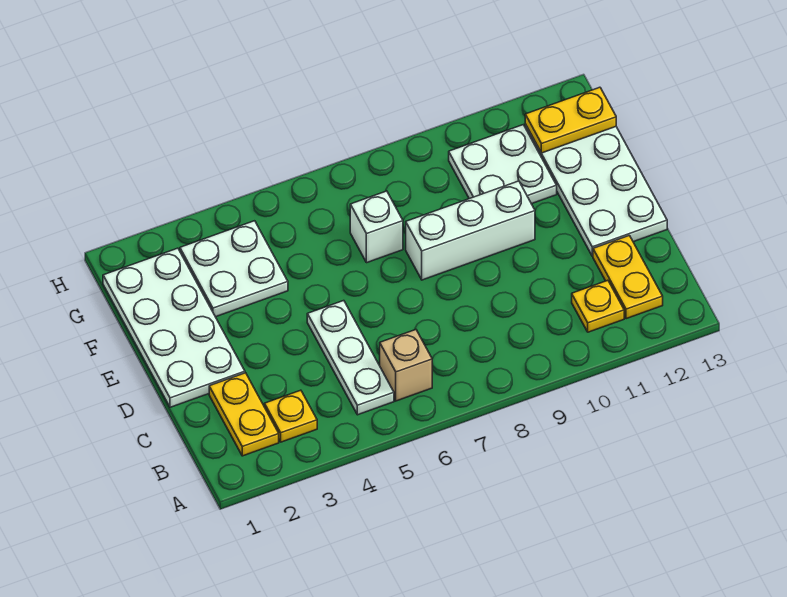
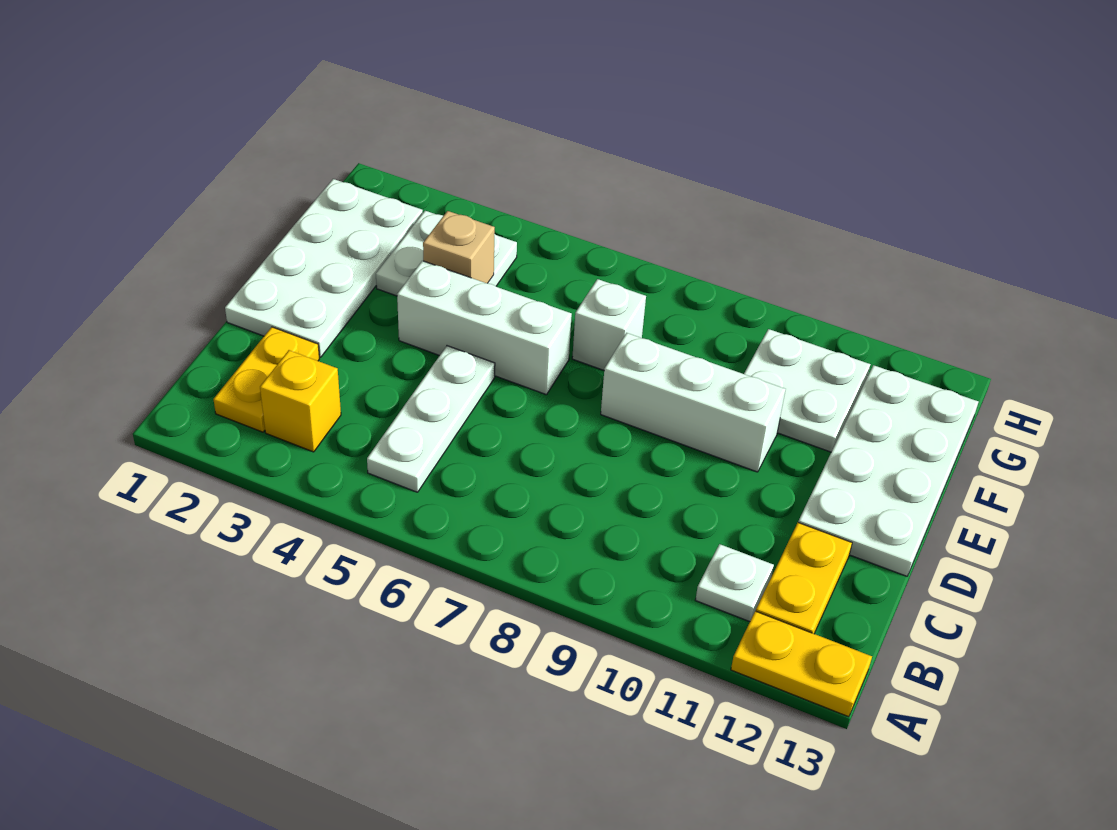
yellow 1x1 plate [265,390,317,442] -> yellow 1x1 brick [260,350,341,452]
tan 1x1 brick [380,330,432,401] -> tan 1x1 brick moved to [423,211,495,283]
yellow 1x1 plate [572,280,624,332] -> white 1x1 plate [696,544,774,622]
none -> white 1x3 brick [397,261,572,395]
yellow 1x2 plate [525,87,616,153] -> yellow 1x2 plate moved to [731,611,872,717]

